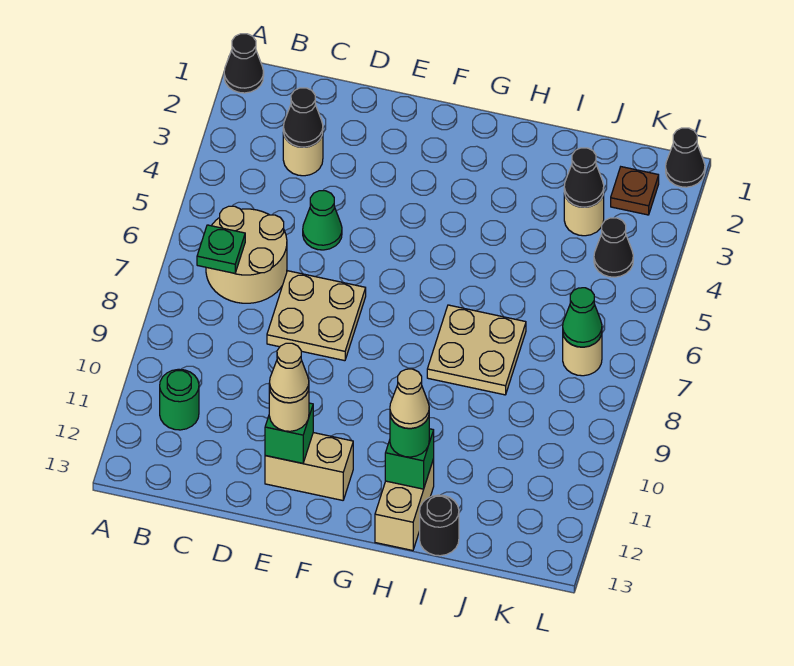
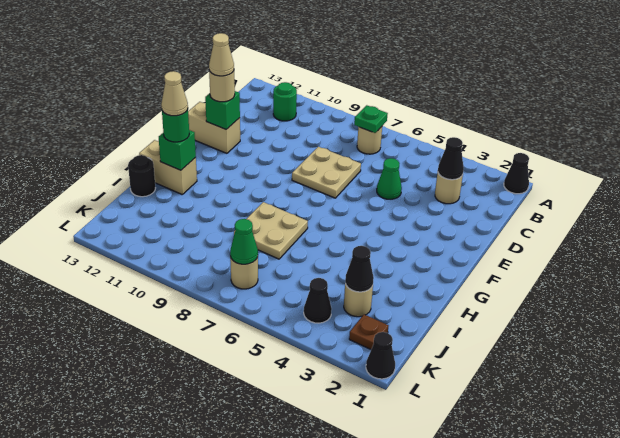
tan 2x2 round brick [206,206,287,303] -> tan 1x1 round brick [357,127,382,154]
tan 1x2 brick [265,433,353,500] -> tan 1x2 brick turned to [188,102,240,153]

